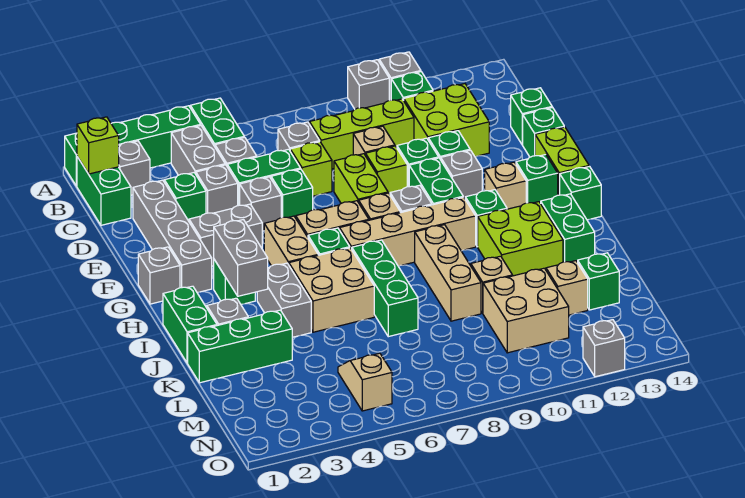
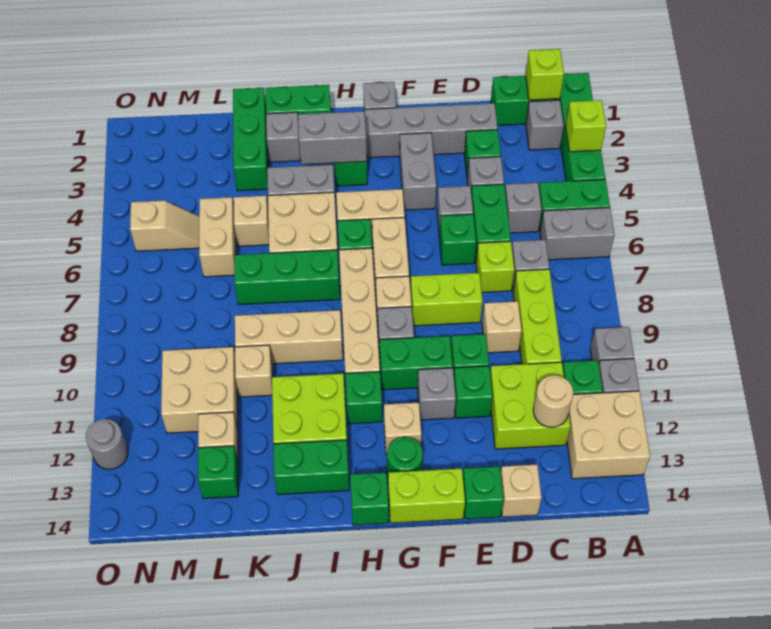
none -> tan 2x2 brick [567,391,650,479]
grey 1x2 brick [171,126,225,175] -> grey 1x2 brick moved to [540,208,614,260]
none -> tan 1x1 round brick [533,375,573,427]
green 1x1 brick [511,88,552,145] -> tan 1x1 brick [501,464,542,517]
lime 1x1 brick [366,146,407,194] -> lime 1x1 brick moved to [566,100,606,152]
green 1x1 brick [516,155,558,204] -> green 1x1 round brick [387,437,423,474]
none -> tan 1x1 brick [234,196,269,246]
none -> tan 1x2 brick [199,197,236,277]
grey 1x1 brick [583,320,625,377] -> grey 1x1 round brick [86,419,128,469]

